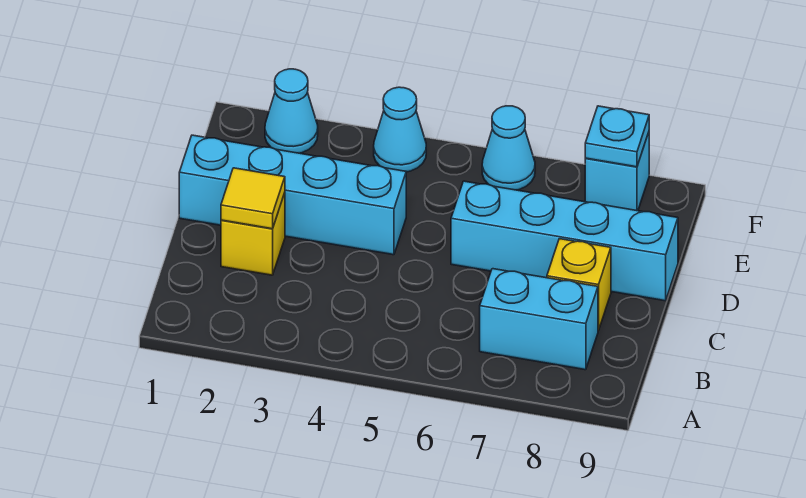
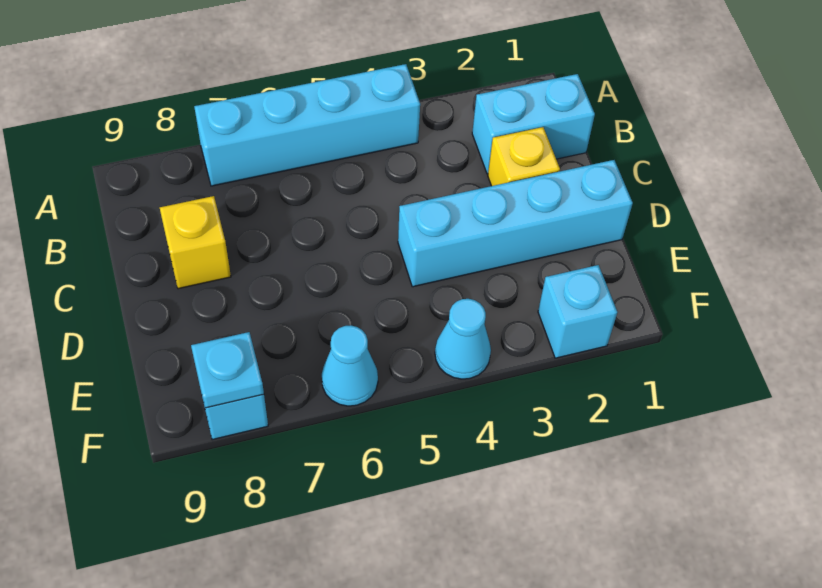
cyan 1x2 brick [480,269,598,370] -> cyan 1x2 brick moved to [472,74,595,174]
yellow 1x1 tile [221,168,285,229] -> none
cyan 1x4 brick [451,181,678,301] -> cyan 1x4 brick moved to [194,64,420,186]
cyan 1x1 cone [265,69,318,153] -> cyan 1x1 brick [538,265,617,358]

